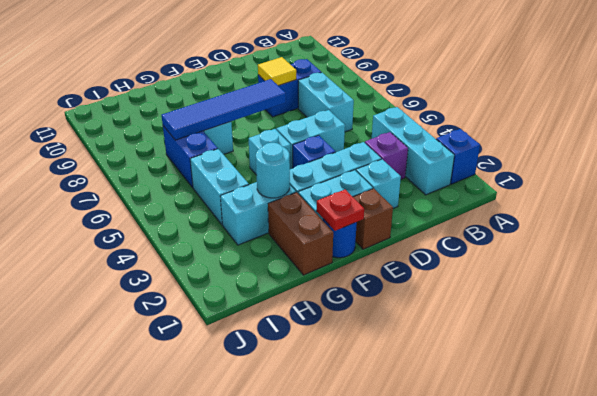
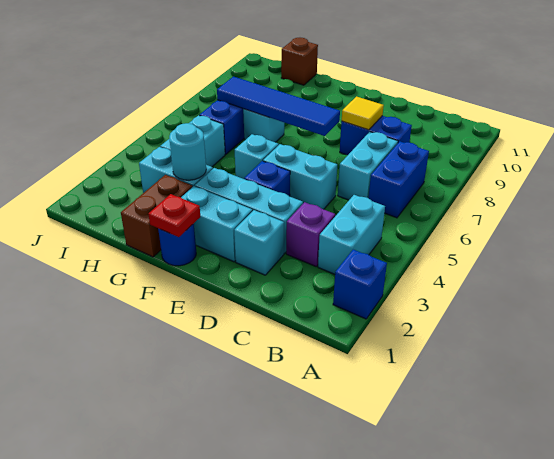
cyan 1x3 brick [372,107,454,195] -> cyan 1x2 brick [318,195,385,274]
none -> blue 1x2 brick [369,142,429,218]
brown 1x1 brick [353,189,393,249] -> brown 1x1 brick moved to [281,38,318,85]

